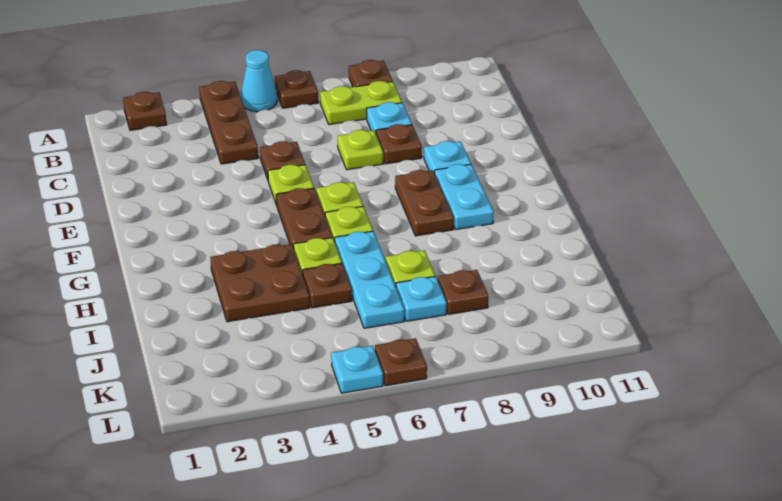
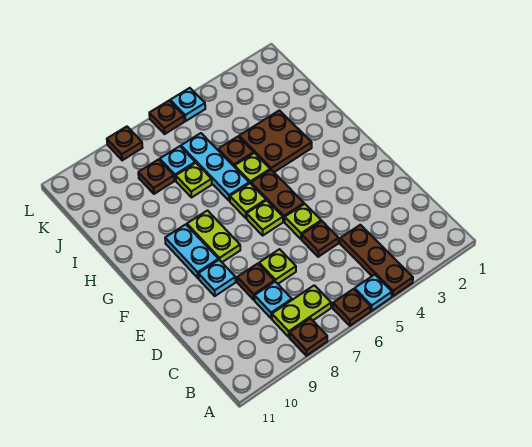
brown 1x1 plate [123,92,167,130] -> brown 1x1 plate moved to [107,127,142,160]
cyan 1x1 cone [241,50,277,112] -> cyan 1x1 plate [355,275,392,311]
brown 1x2 plate [395,170,454,236] -> lime 1x2 plate [187,211,240,262]

